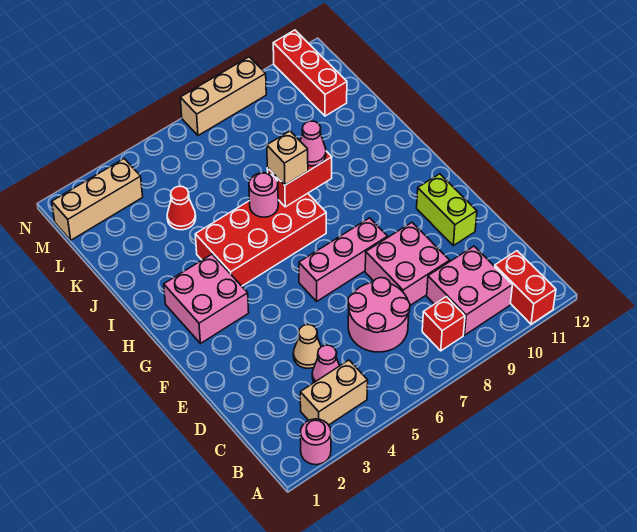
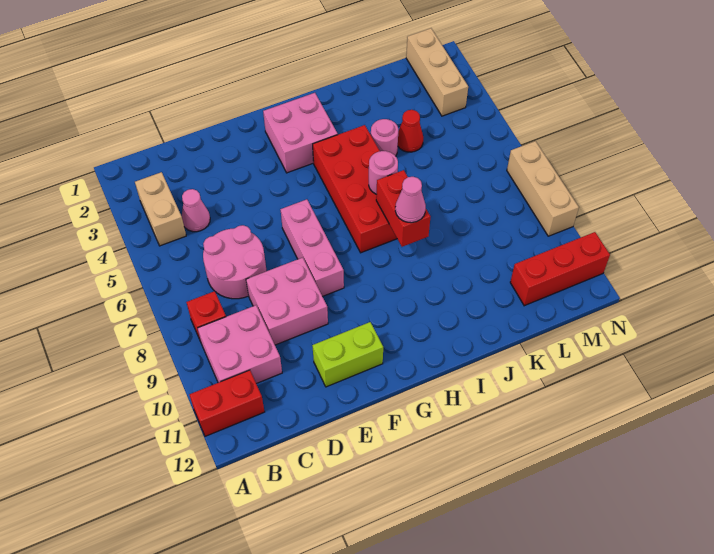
pink 1x1 round brick [301,419,331,465] -> pink 1x1 round brick moved to [371,119,398,156]
tan 1x1 cone [293,325,321,368] -> none
tan 1x1 brick [267,131,308,185] -> none

